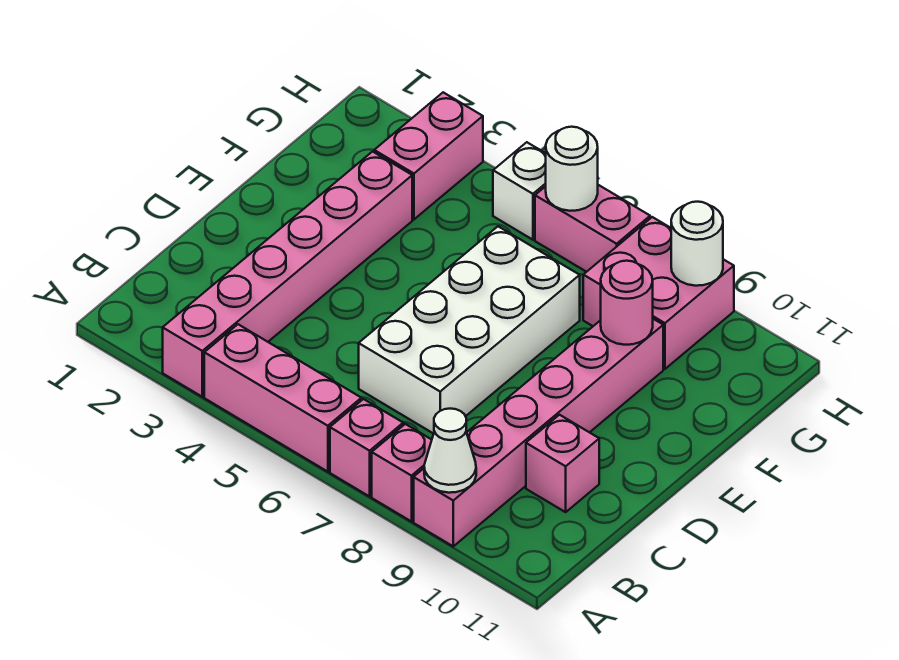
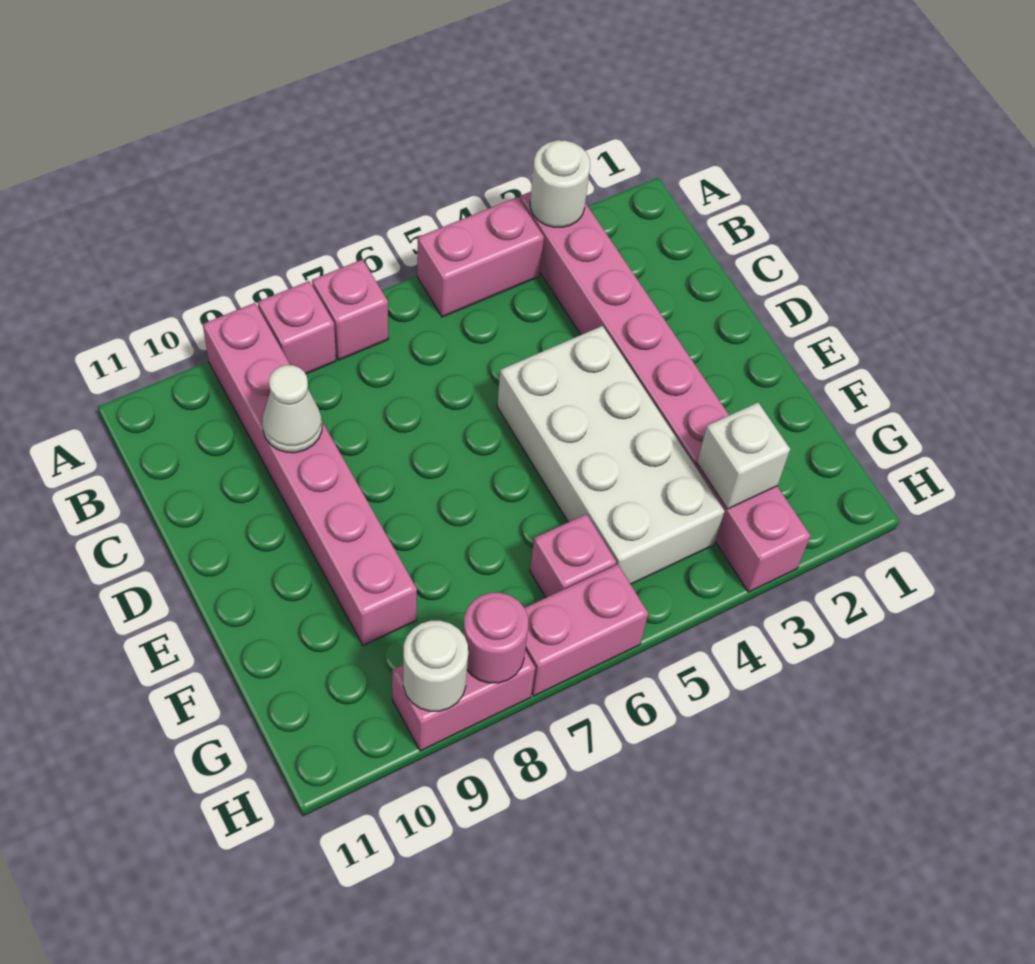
pink 1x3 brick [204,324,361,472] -> pink 1x2 brick [417,197,544,317]
white 1x1 cone [424,409,476,493] -> white 1x1 cone moved to [262,365,322,453]
white 2x4 brick [359,226,580,434] -> white 2x4 brick moved to [497,326,725,584]
pink 1x1 brick [526,415,599,512] -> pink 1x1 brick moved to [530,514,616,598]
pink 1x1 round brick [601,261,653,345] -> pink 1x1 round brick moved to [463,593,528,683]
pink 2x2 brick [583,217,734,369] -> pink 1x2 brick [392,651,535,751]
white 1x1 brick [493,142,546,240] -> white 1x1 brick moved to [697,403,790,509]
white 1x1 round brick [546,127,598,211] -> white 1x1 round brick moved to [530,140,590,227]

